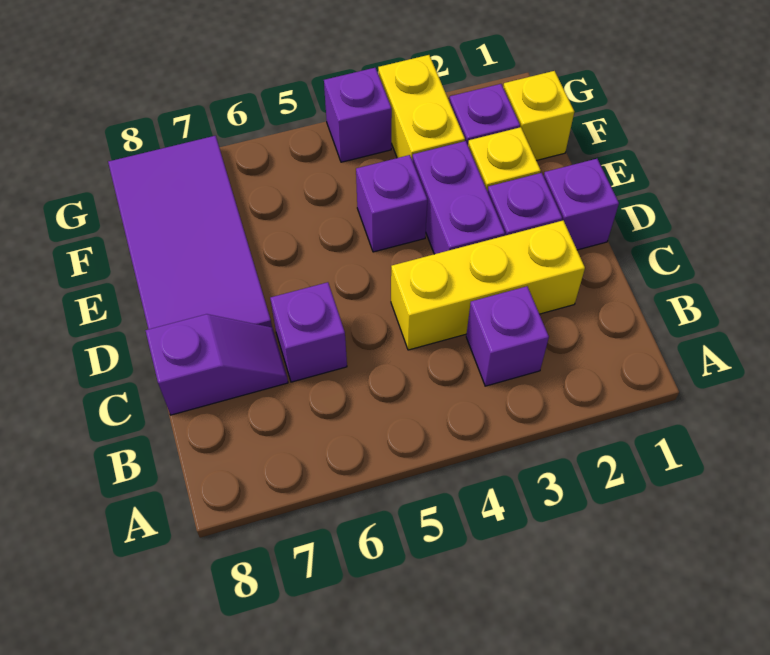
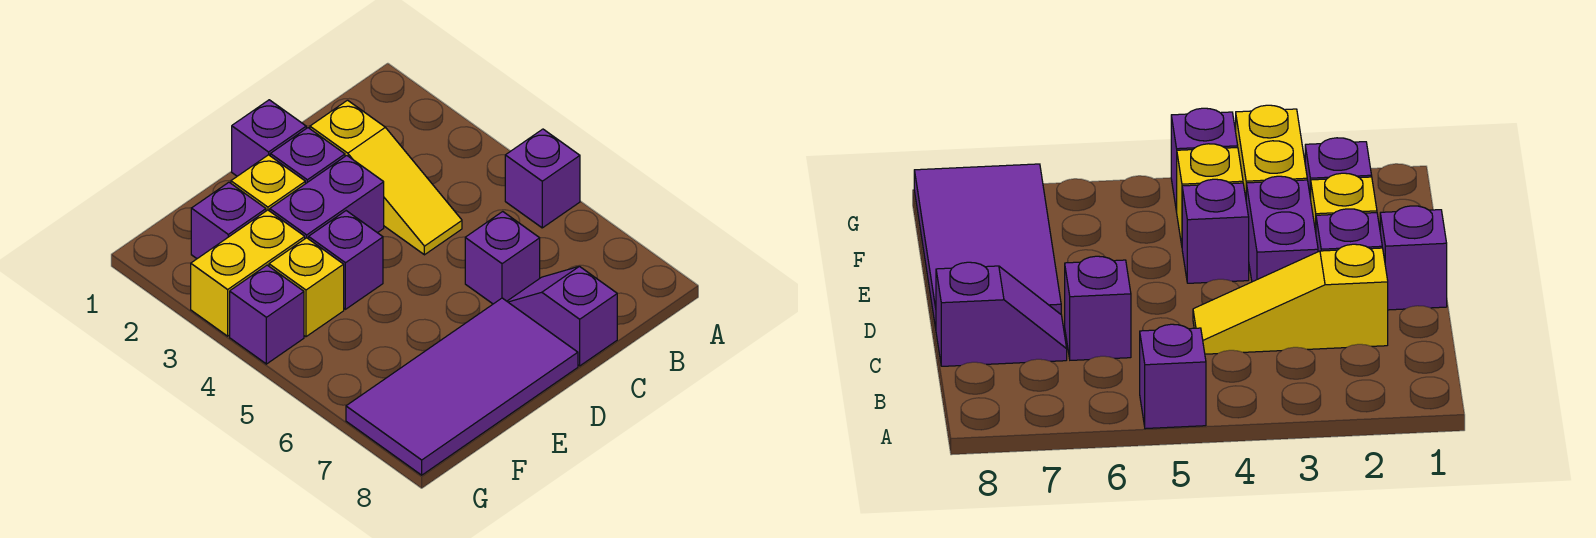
purple 1x1 brick [466,286,549,386] -> purple 1x1 brick moved to [505,129,580,228]
yellow 1x3 brick [391,221,585,350] -> yellow 1x3 slope [310,100,462,255]
yellow 1x1 brick [503,71,574,161] -> yellow 1x1 brick moved to [269,238,344,337]

